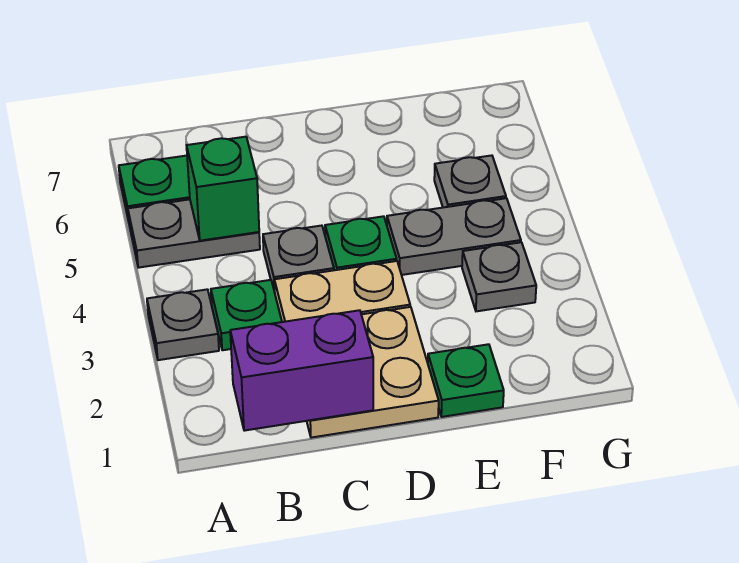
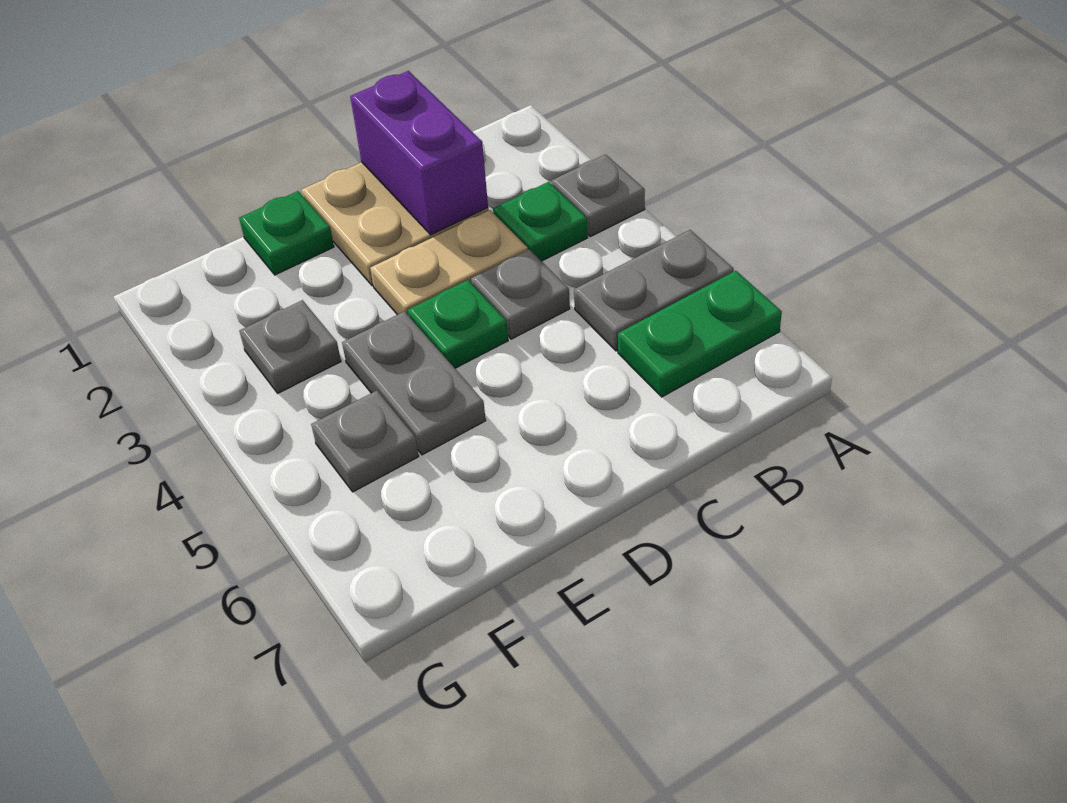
purple 1x2 brick [230,310,373,431] -> purple 1x2 brick turned to [350,71,488,235]
green 1x1 brick [186,137,259,241] -> none
grey 1x2 plate [387,198,521,275] -> grey 1x2 plate turned to [342,311,486,455]

